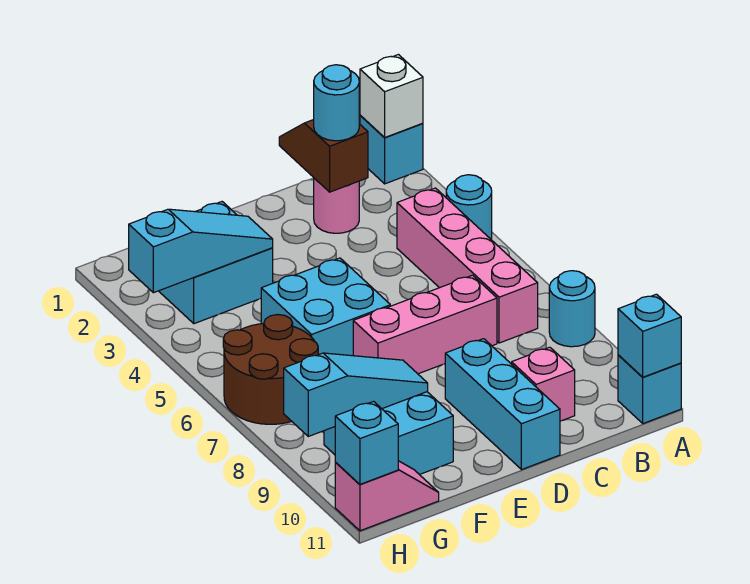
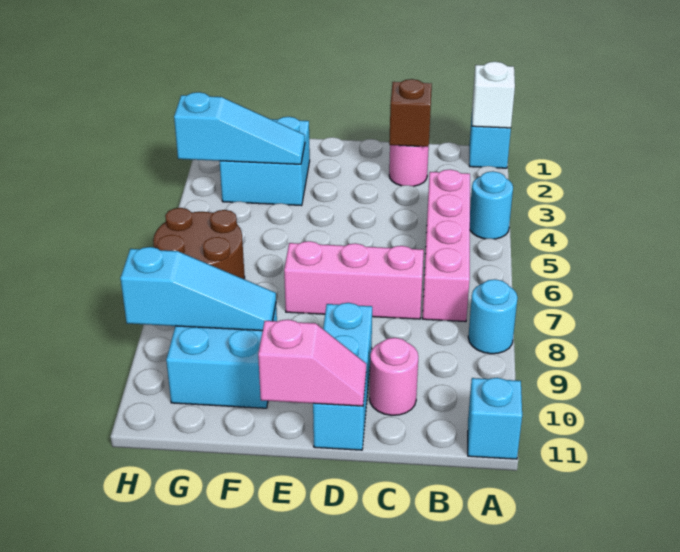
cyan 1x1 brick [618,294,681,377] -> none
cyan 1x1 round brick [314,65,359,141] -> none
pink 1x1 brick [512,347,575,421] -> pink 1x1 round brick [370,338,418,415]
cyan 2x2 brick [261,258,390,356] -> none
pink 1x2 slope [335,461,439,531] -> pink 1x2 slope moved to [258,320,366,406]
cyan 1x1 brick [335,401,398,484] -> none

